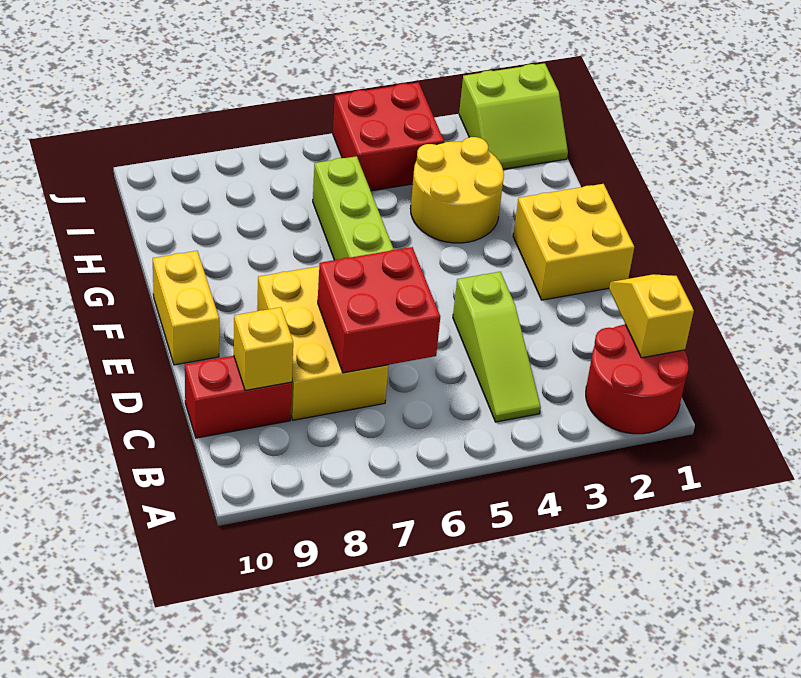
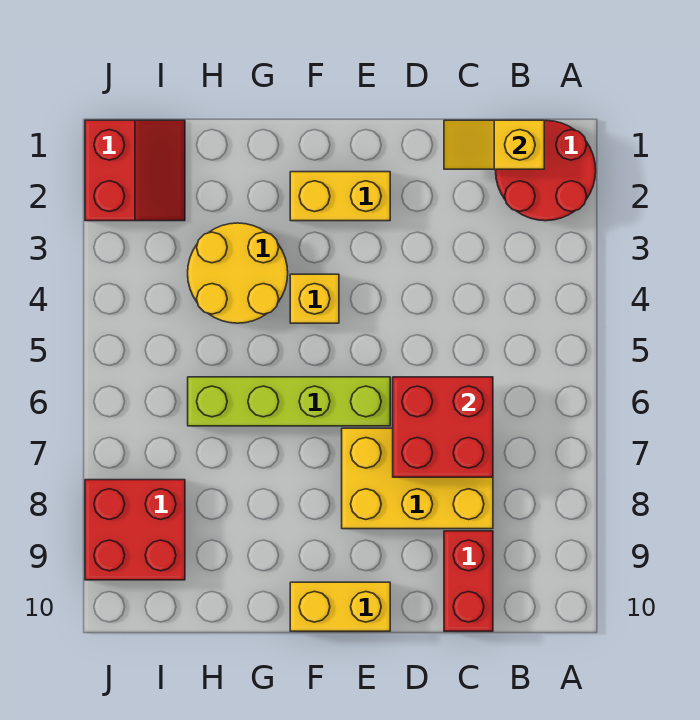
lime 1x3 slope [453,272,541,422] -> none
yellow 1x1 brick [234,307,293,390] -> yellow 1x1 brick moved to [290,274,339,323]
yellow 2x2 brick [513,184,634,300] -> yellow 1x2 brick [290,172,390,221]
lime 2x2 slope [459,63,568,169] -> red 2x2 slope [85,120,185,221]
red 2x2 brick [333,82,444,191] -> red 2x2 brick moved to [85,480,185,580]

